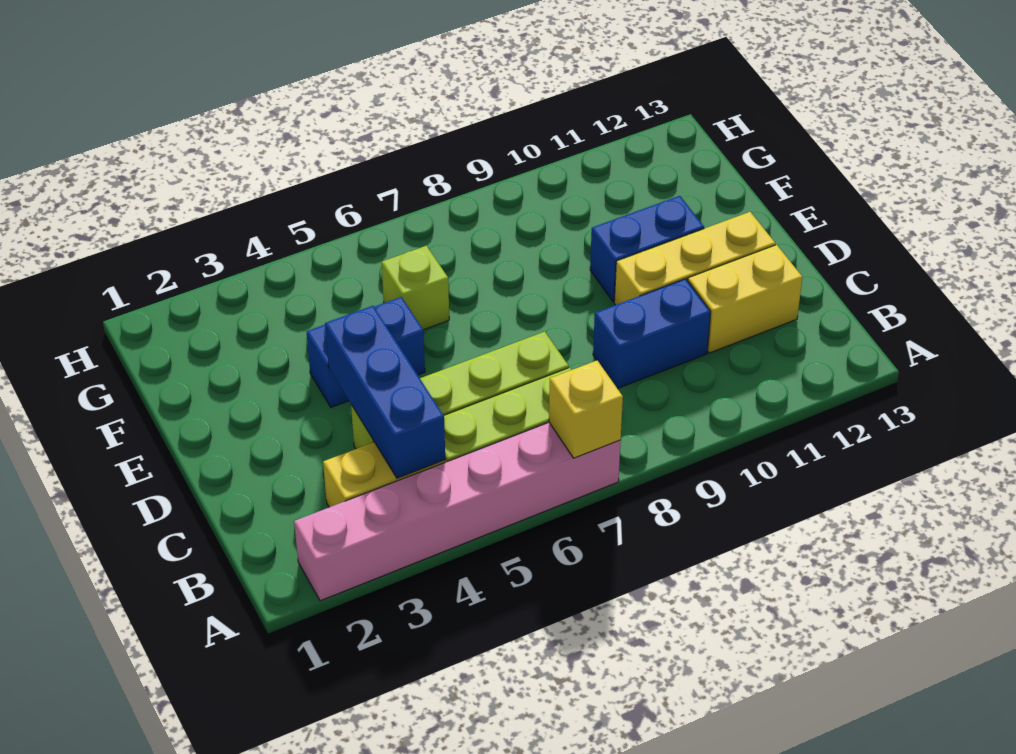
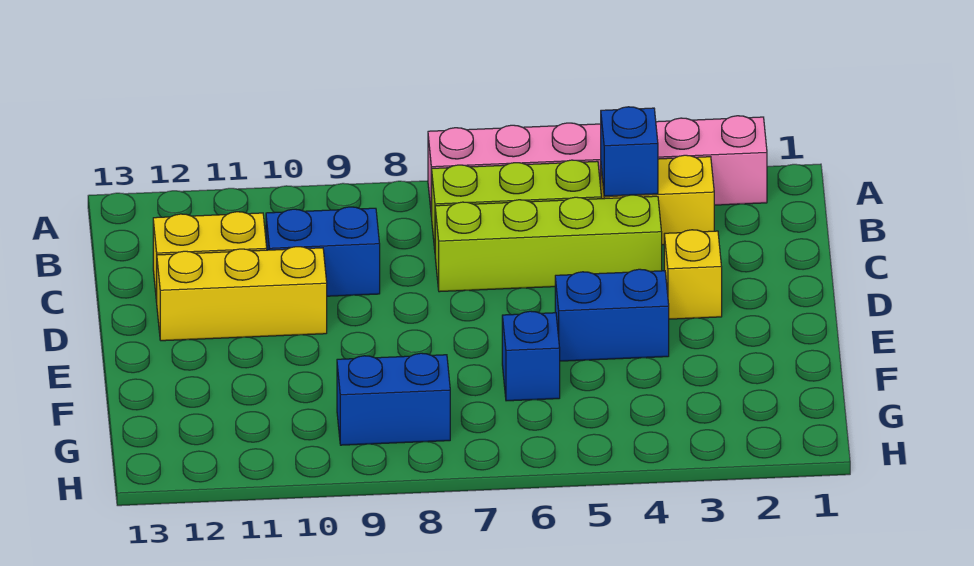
yellow 1x1 brick [549,361,623,458] -> yellow 1x1 brick moved to [664,230,722,319]
blue 1x3 brick [325,306,445,478] -> blue 1x1 brick [601,107,658,196]
blue 1x2 brick [590,196,704,302] -> blue 1x2 brick moved to [337,353,450,445]
lime 1x1 brick [382,246,449,330] -> blue 1x1 brick [502,311,560,401]

